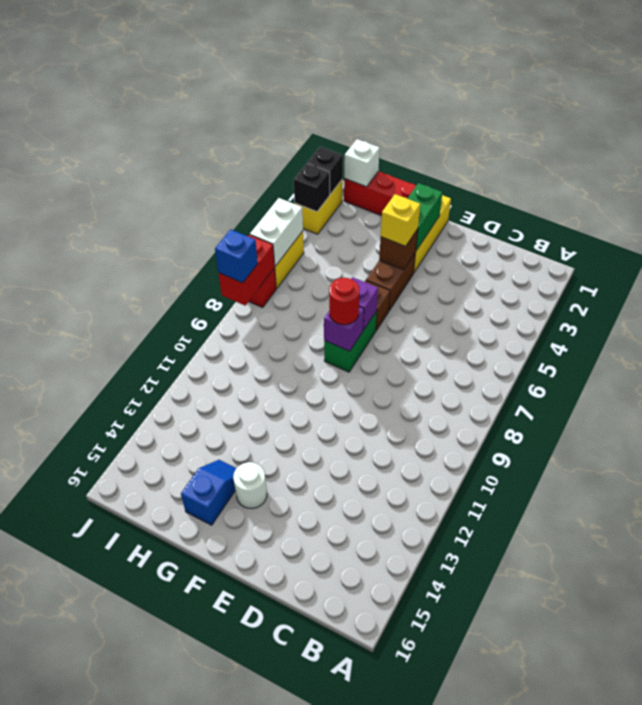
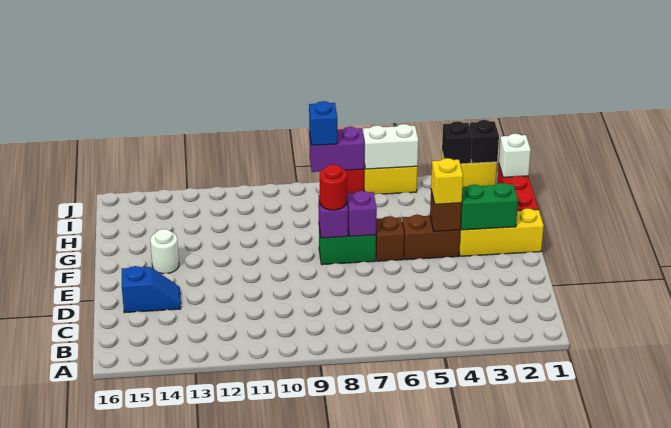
blue 1x2 slope [181,460,236,525] -> blue 1x2 slope moved to [122,266,181,313]
red 1x2 brick [219,235,275,305] -> purple 1x2 brick [309,127,364,172]

